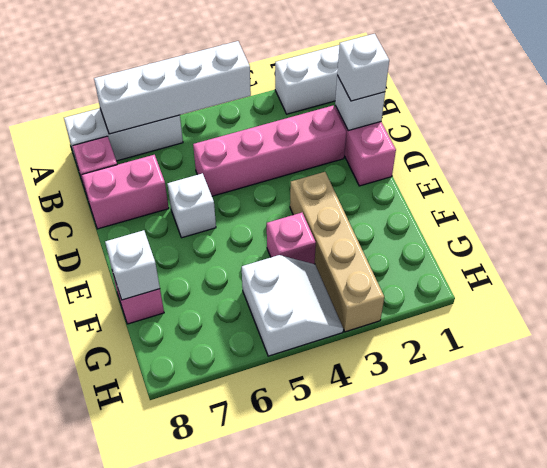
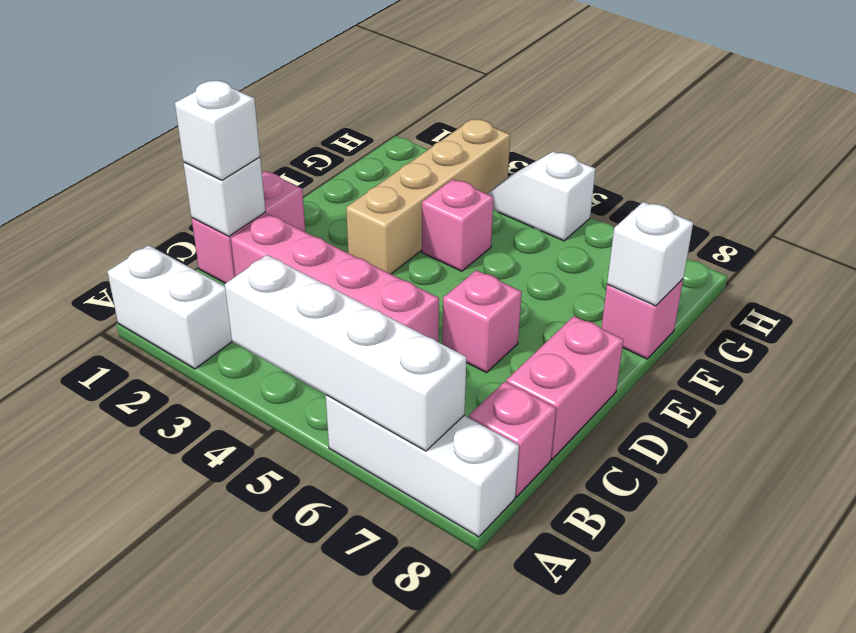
pink 1x2 brick [82,155,169,229] -> pink 1x2 brick turned to [507,316,624,459]
white 1x1 brick [167,173,216,238] -> pink 1x1 brick [442,270,522,373]
white 2x2 slope [242,255,343,356] -> white 1x2 slope [487,152,595,241]

